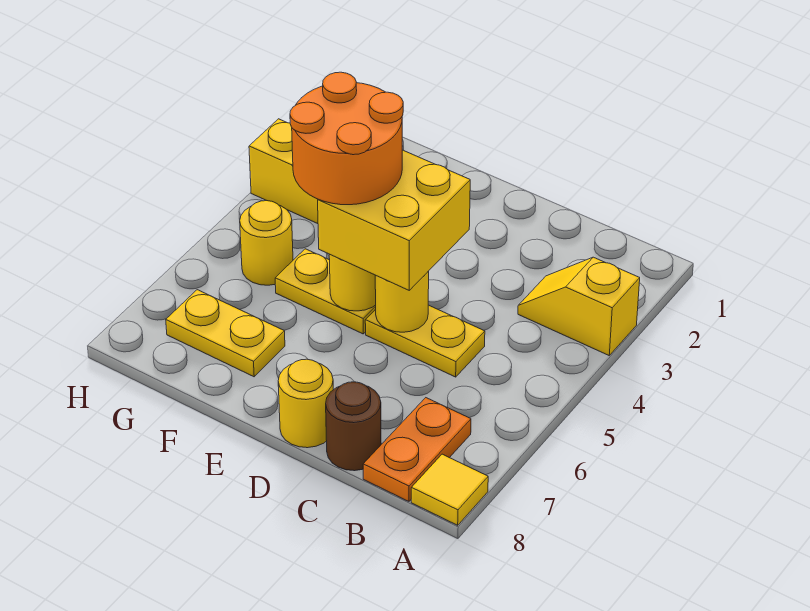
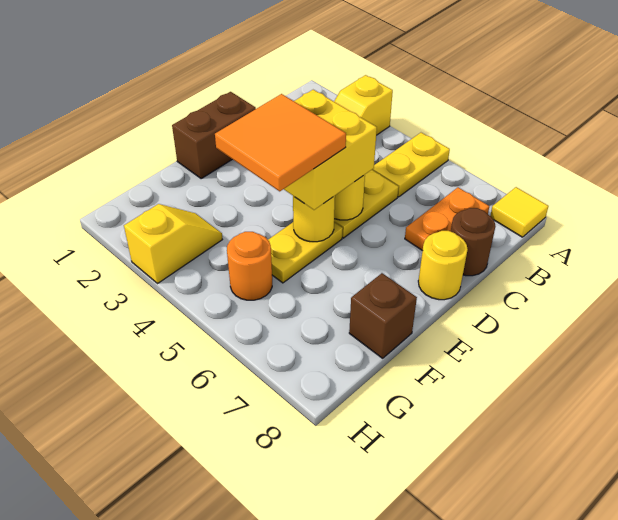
orange 1x2 plate [363,398,471,501] -> orange 1x2 plate turned to [405,187,489,251]
none -> brown 1x2 brick [172,92,256,179]
orange 2x2 round brick [290,72,403,205] -> orange 2x2 tile [215,94,346,191]
yellow 1x2 plate [166,290,285,377] -> yellow 1x2 plate moved to [372,133,450,197]
none -> brown 1x1 brick [349,273,417,358]
yellow 1x1 round brick [240,201,293,285] -> orange 1x1 round brick [227,232,272,300]

